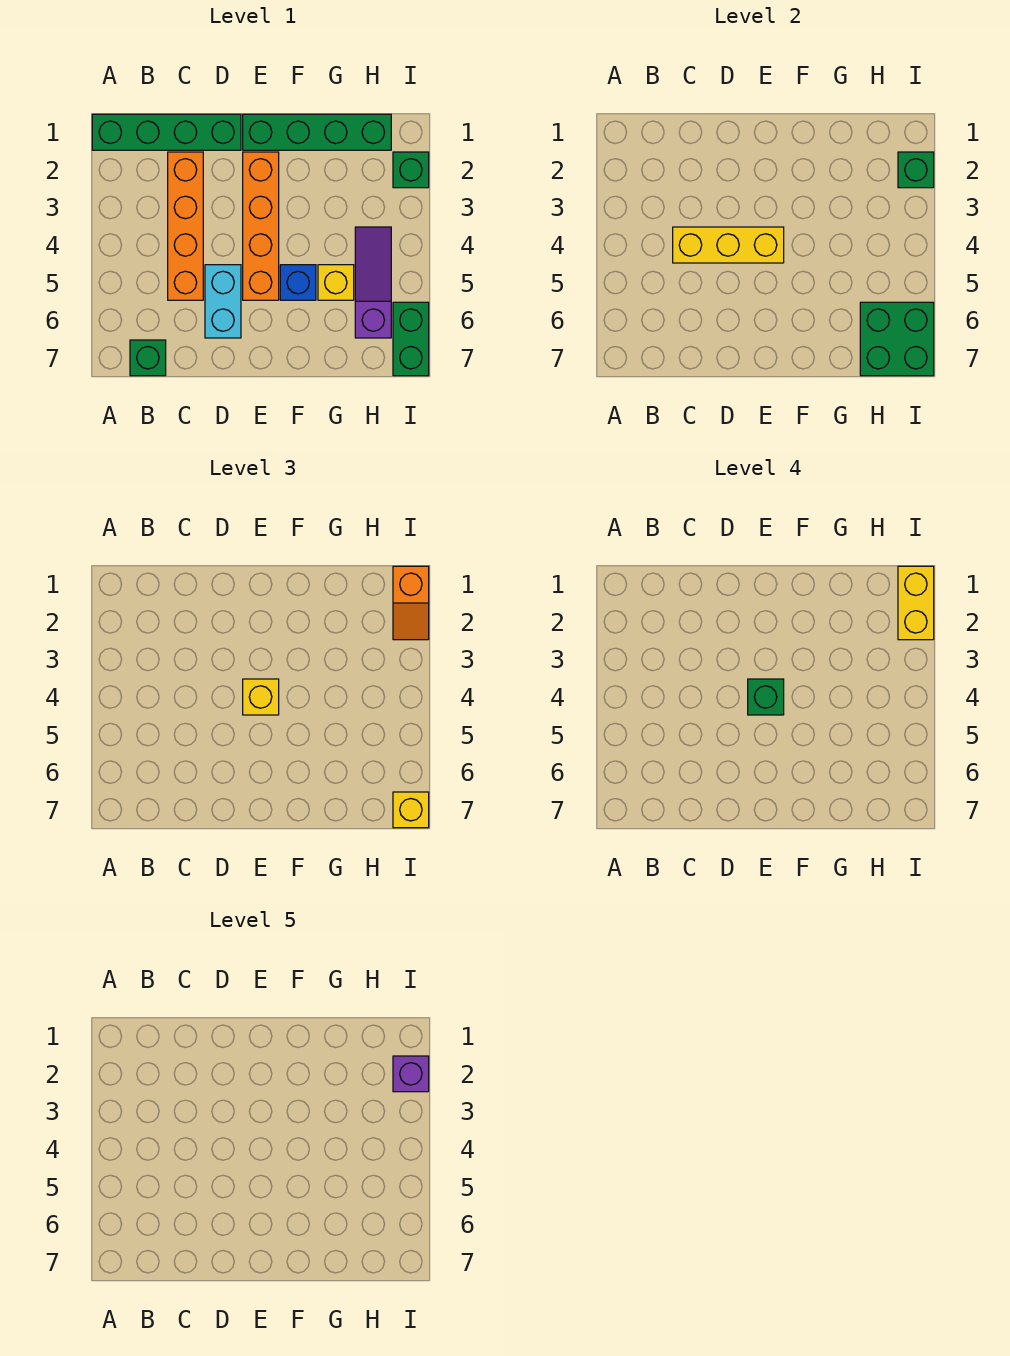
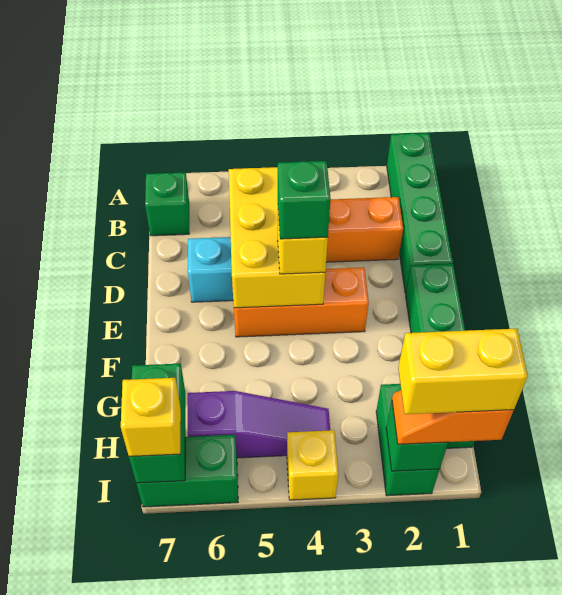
yellow 1x3 brick [673,227,784,263] -> yellow 2x3 brick [229,167,325,308]
orange 1x4 brick [243,152,279,300] -> orange 1x3 brick [234,267,369,337]
blue 1x1 brick [280,265,316,300] -> none
yellow 1x1 brick [318,265,354,300] -> yellow 1x1 brick moved to [287,430,338,500]
green 2x2 brick [860,302,934,376] -> green 1x2 brick [129,363,185,483]
green 1x1 brick [393,152,429,188] -> green 1x2 brick [376,384,440,496]
purple 1x1 brick [393,1056,429,1092] -> none

